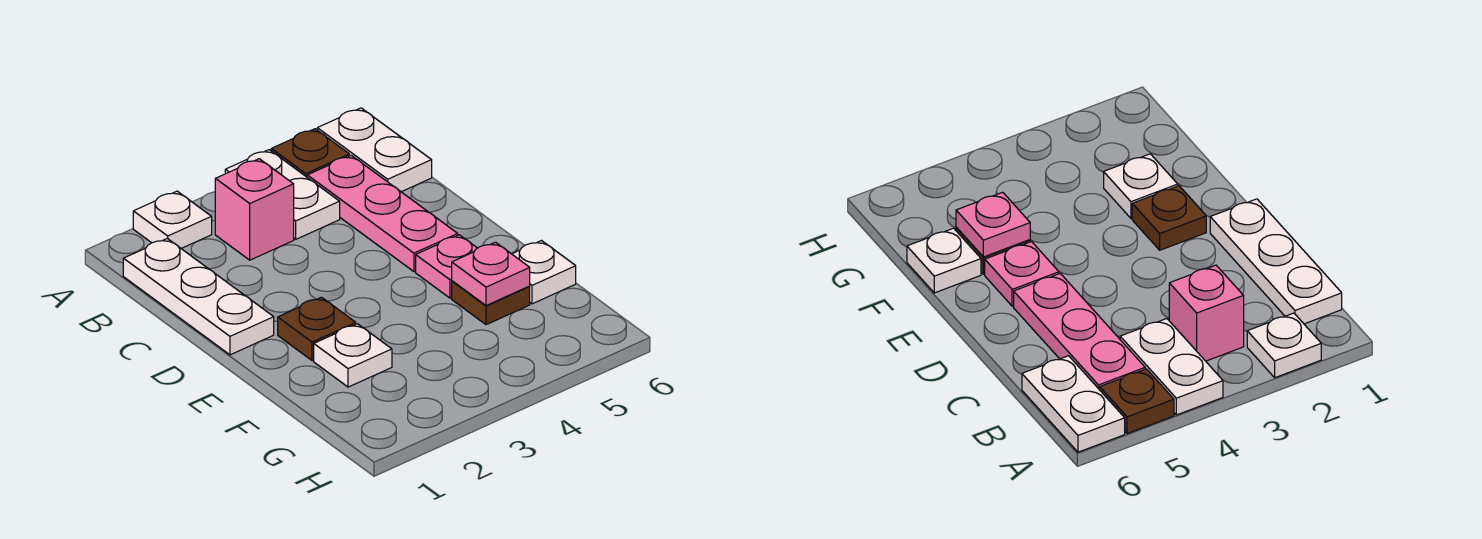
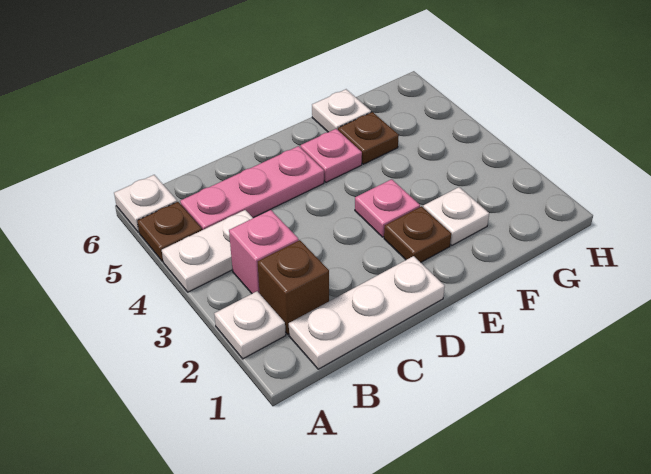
white 1x2 plate [317,108,432,192] -> white 1x1 plate [114,175,177,232]
none -> brown 1x1 brick [258,240,329,334]
pink 1x1 plate [452,242,530,306] -> pink 1x1 plate moved to [355,179,420,237]

